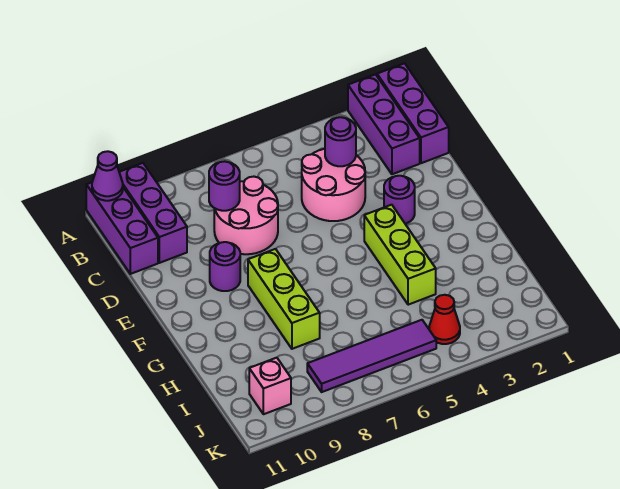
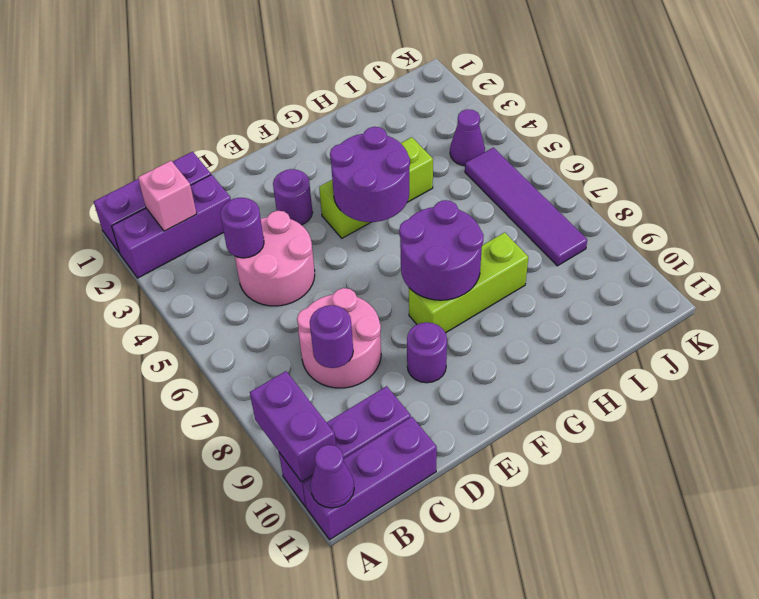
none -> purple 1x2 brick [250,371,336,482]
none -> purple 2x2 round brick [330,127,410,222]
none -> purple 2x2 round brick [399,200,484,300]
red 1x1 cone [429,295,460,344] -> purple 1x1 cone [450,109,485,166]
pink 1x1 brick [249,358,291,414] -> pink 1x1 brick moved to [138,161,197,231]

